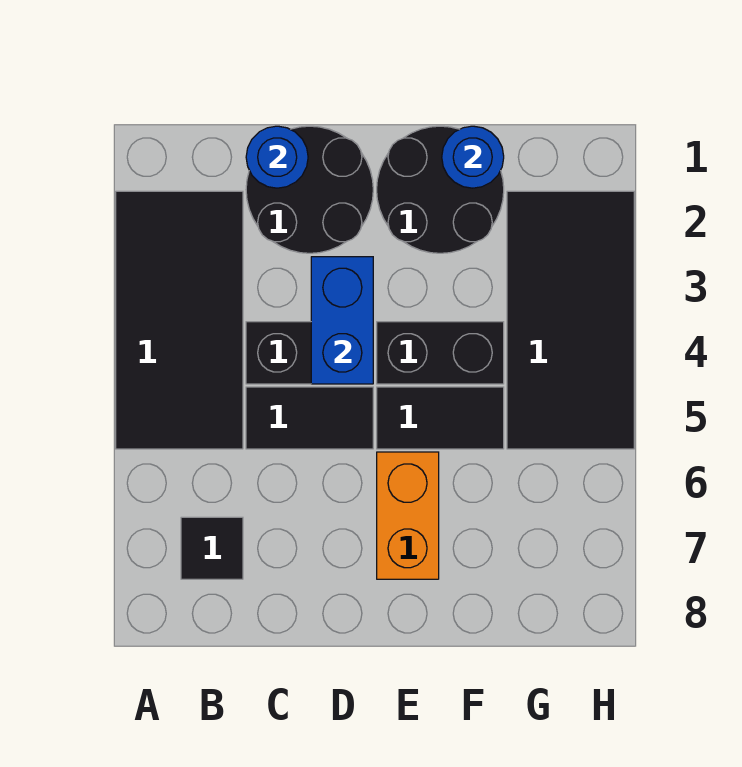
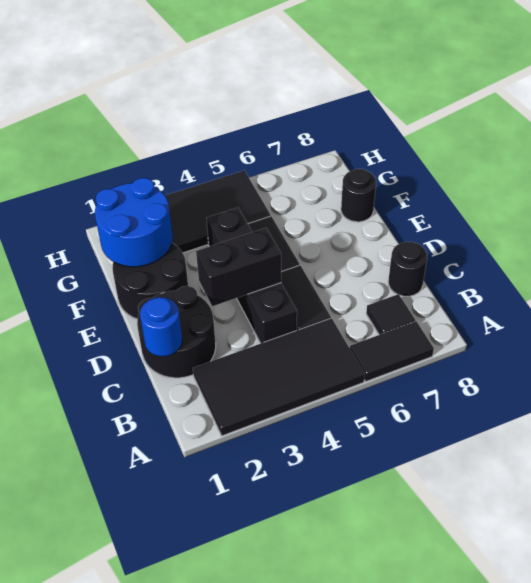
none -> black 1x2 tile [350,321,434,382]
none -> black 1x1 round brick [388,242,427,297]
blue 1x2 brick [311,257,373,384] -> black 1x2 brick [196,228,281,306]
orange 1x2 brick [377,452,439,579] -> none
blue 1x1 round brick [442,126,504,188] -> blue 2x2 round brick [95,178,173,267]
none -> black 1x1 round brick [341,169,376,222]

